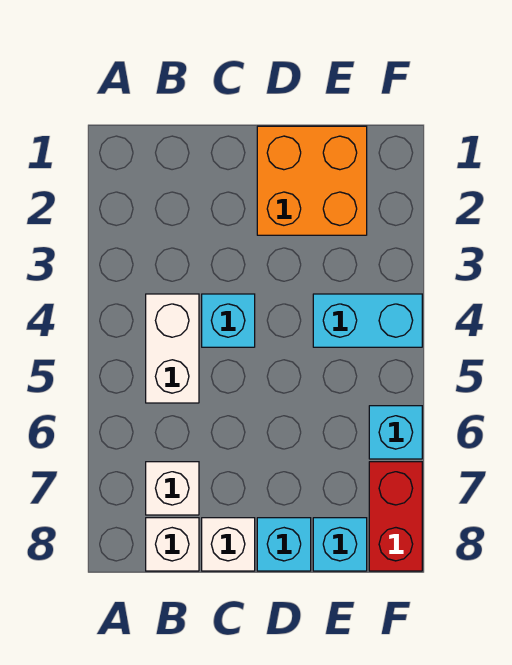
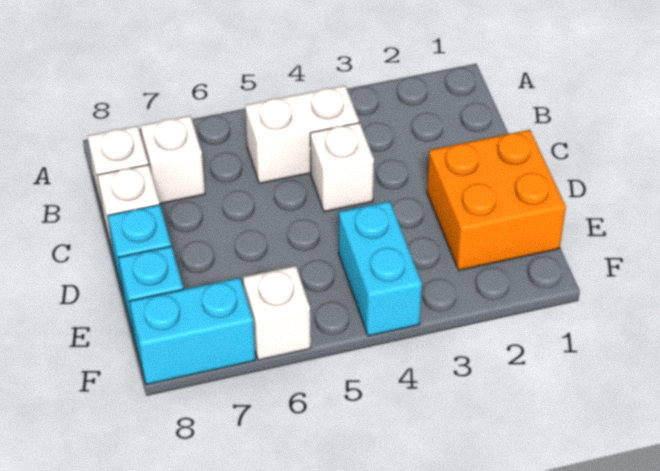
cyan 1x1 brick [202,294,255,347] -> white 1x1 brick [310,123,374,212]
cyan 1x1 brick [369,406,422,459] -> white 1x1 brick [243,266,311,360]
red 1x2 brick [369,462,422,571] -> cyan 1x2 brick [130,278,255,385]

